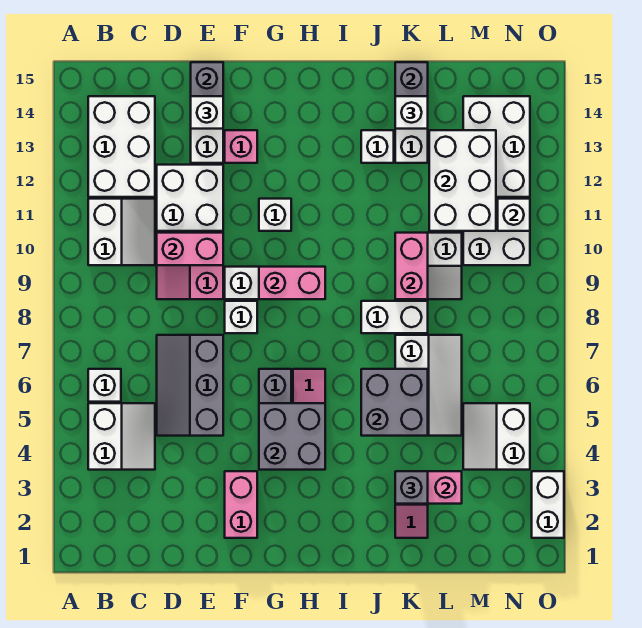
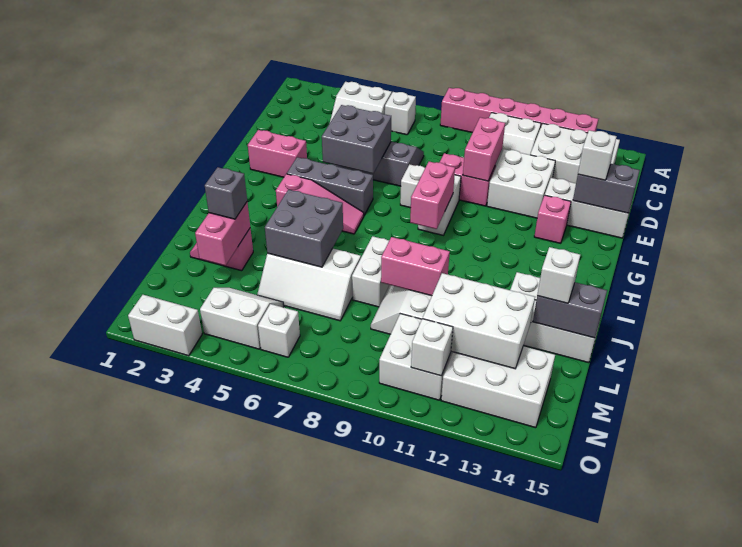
none -> pink 1x6 brick [440,88,598,133]
grey 2x2 brick [259,403,325,470] -> grey 2x2 brick moved to [322,105,391,174]
white 1x1 brick [259,199,291,231] -> white 1x1 brick moved to [258,304,300,357]

